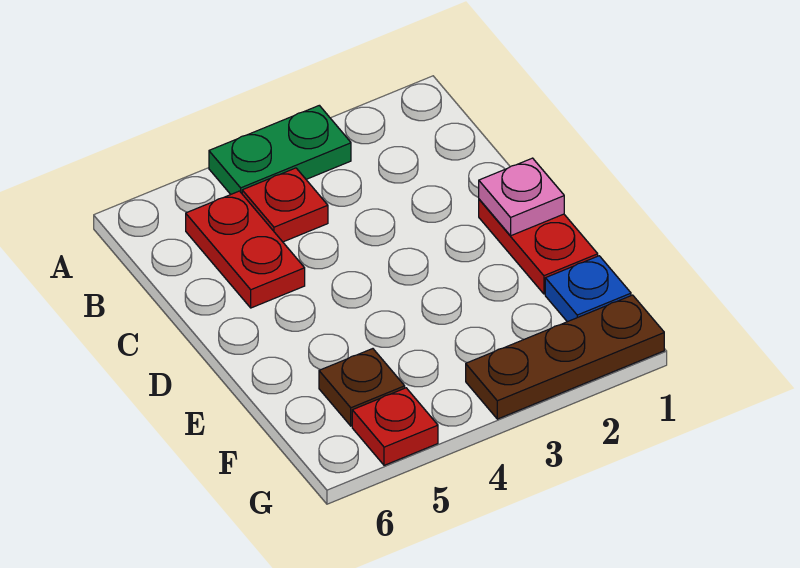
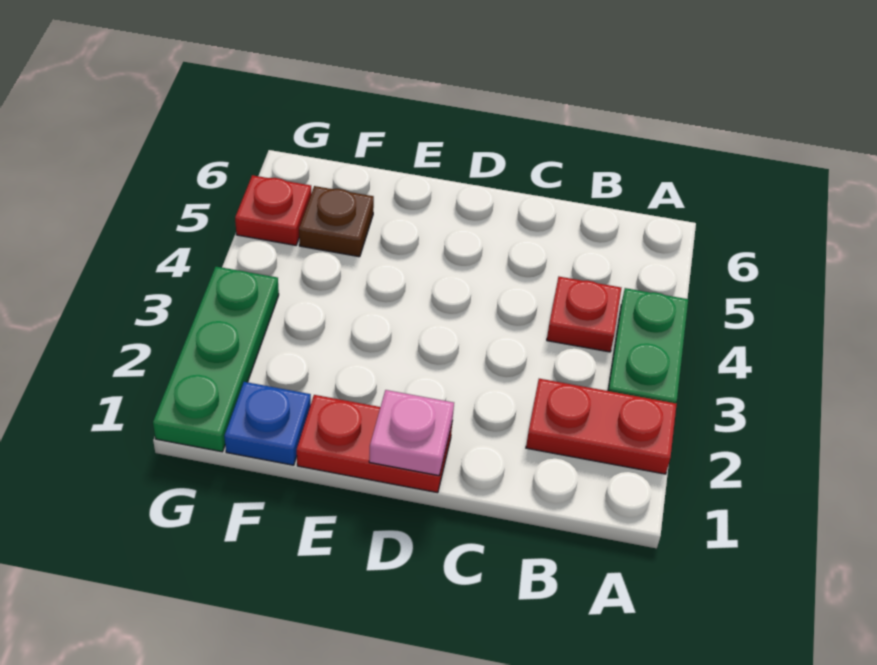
red 1x2 plate [186,191,305,308] -> red 1x2 plate moved to [526,379,677,474]
brown 1x3 plate [466,295,664,419] -> green 1x3 plate [153,267,279,452]

